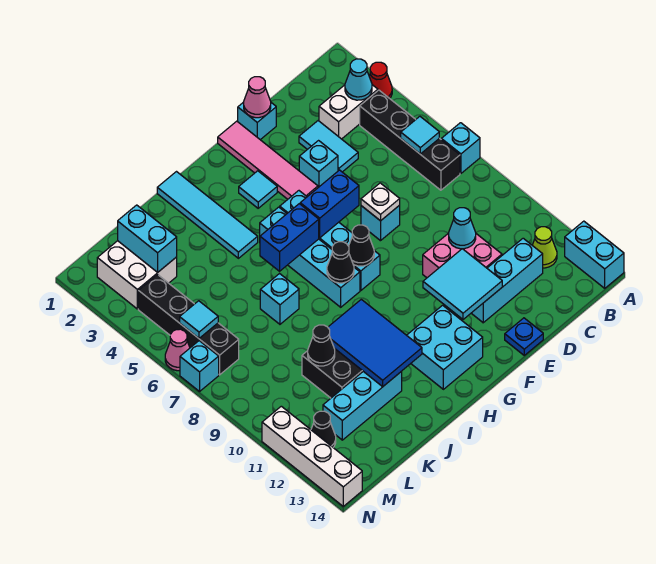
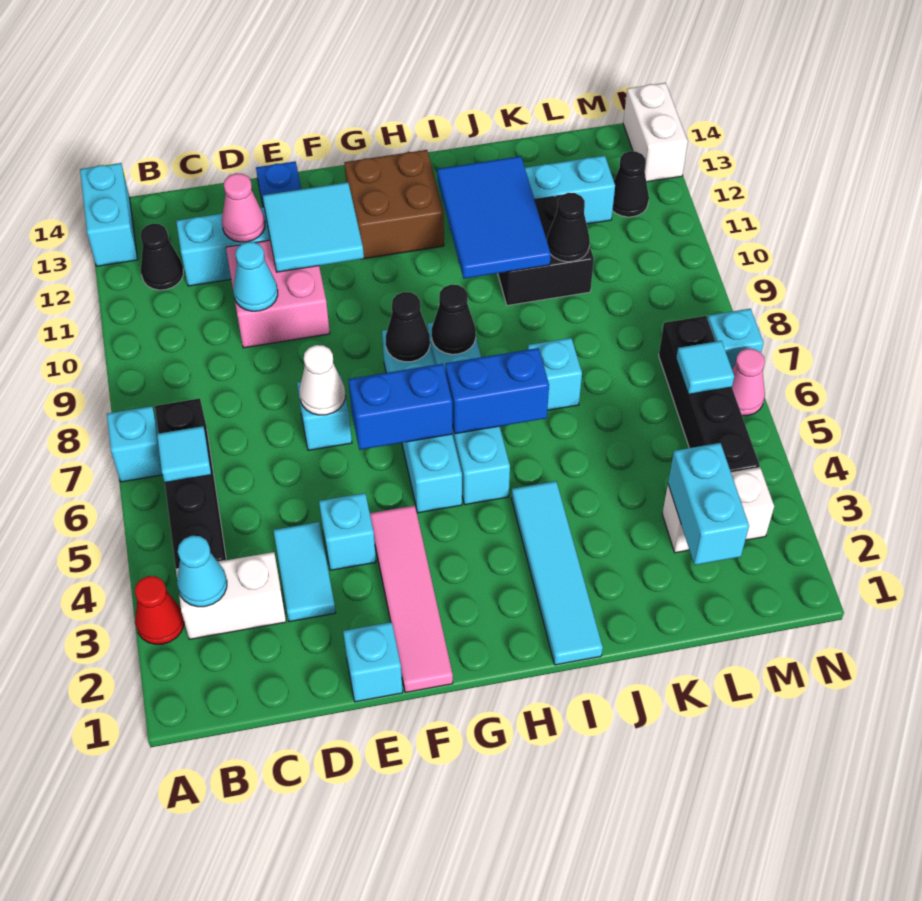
lime 1x1 cone [532,227,557,268] -> black 1x1 cone [140,224,183,290]
pink 1x1 cone [244,77,271,118] -> pink 1x1 cone moved to [222,173,265,242]
white 1x1 plate [361,183,400,221] -> white 1x1 cone [300,345,345,415]
cyan 1x1 tile [239,171,277,208] -> none
cyan 2x2 brick [407,305,483,389] -> brown 2x2 brick [344,150,444,259]
white 2x2 brick [97,241,177,309] -> white 1x2 brick [662,468,774,553]
white 1x4 brick [262,406,362,506] -> white 1x2 brick [623,83,688,182]

